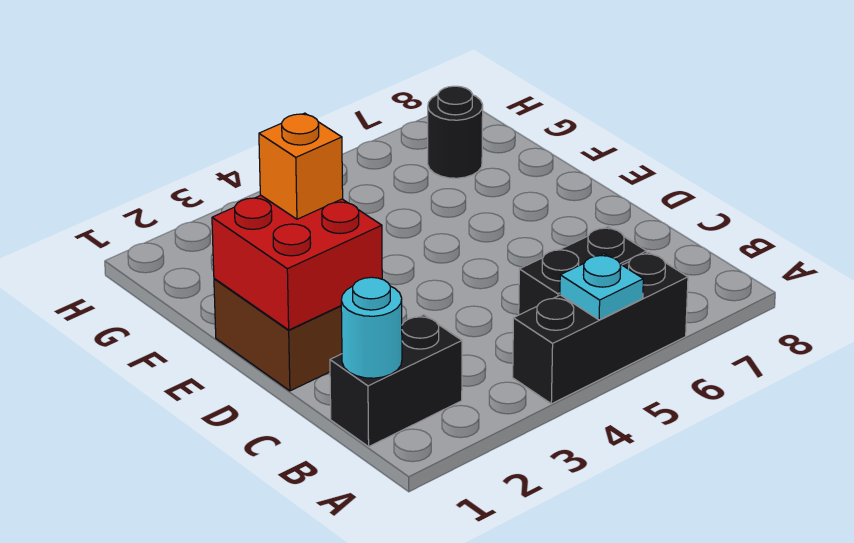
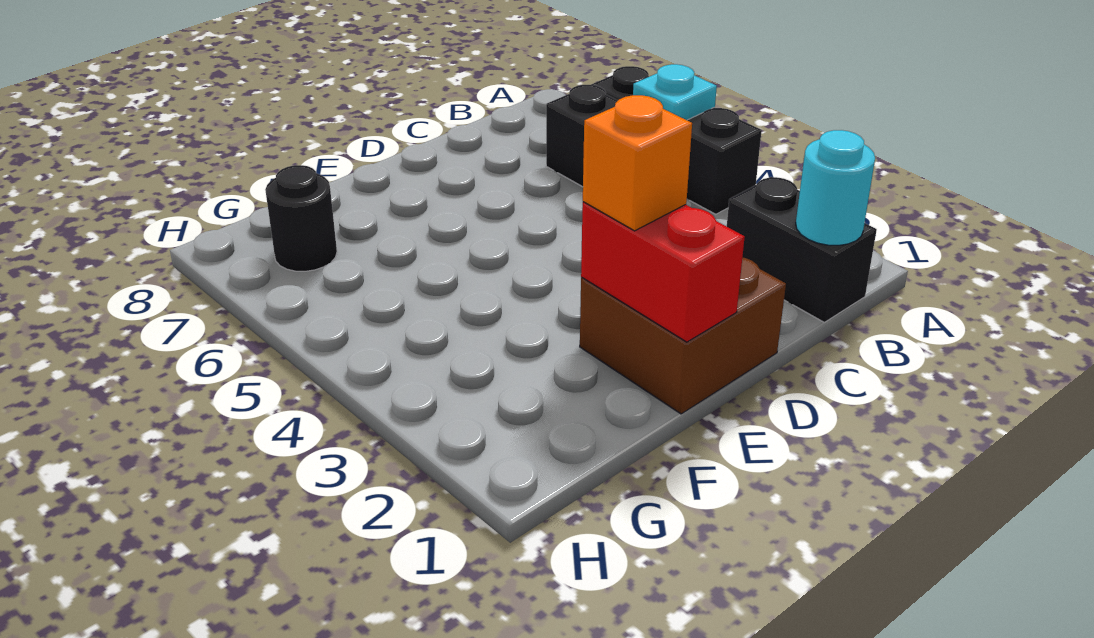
red 2x2 brick [212,196,382,330] -> red 1x2 brick [581,202,745,342]

